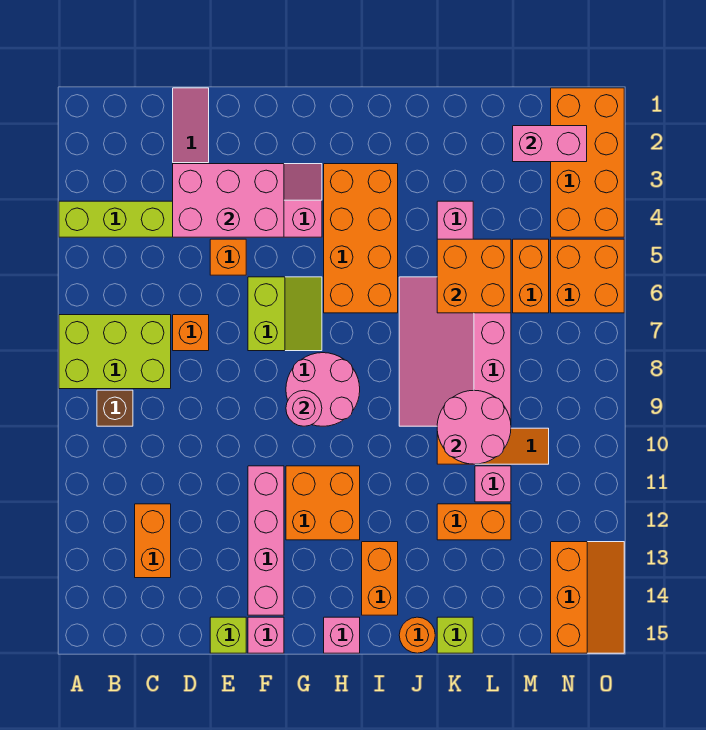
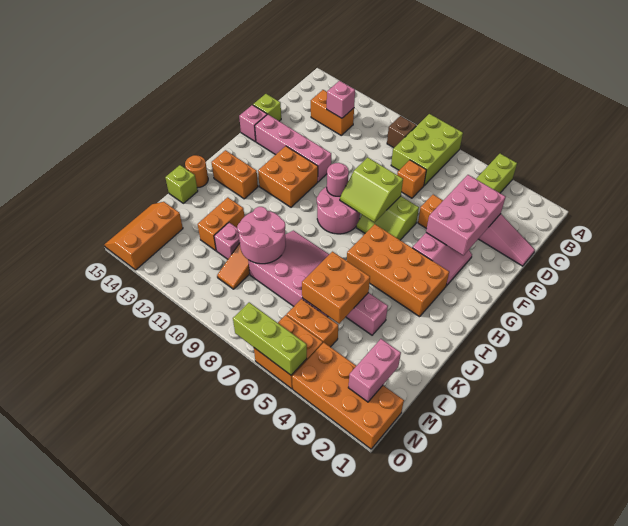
none -> lime 2x2 slope [340,158,403,222]
pink 1x1 brick [324,617,360,653] -> pink 1x1 brick moved to [327,81,355,118]
orange 2x3 slope [551,542,624,653] -> orange 2x3 slope turned to [105,202,183,270]
none -> lime 1x3 brick [233,302,307,375]

